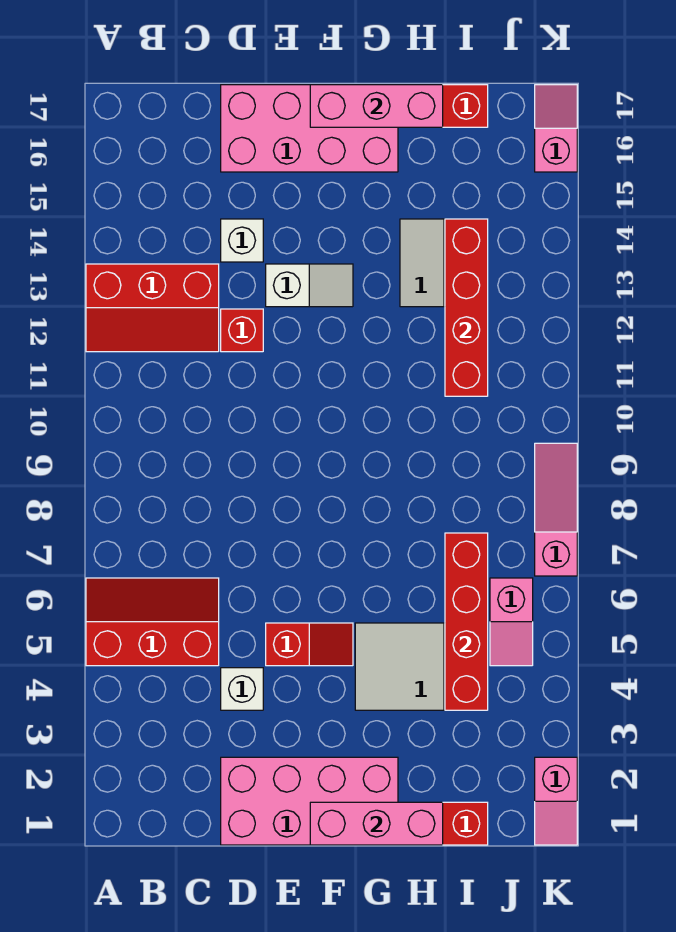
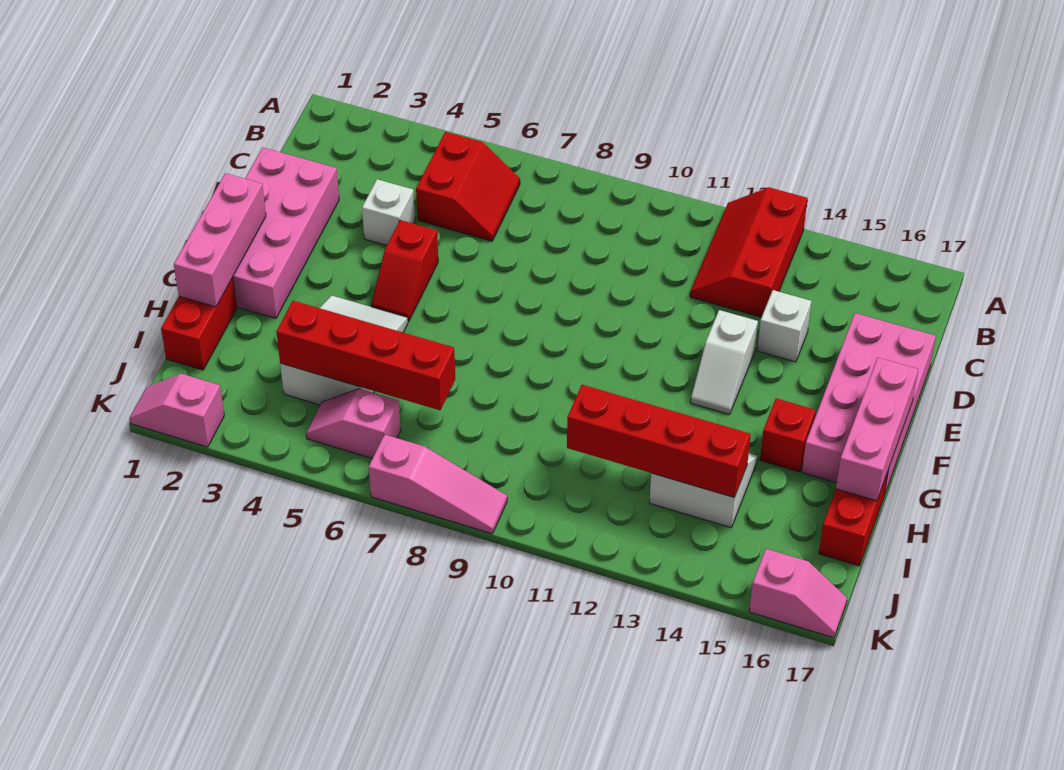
red 2x3 slope [86,578,219,666] -> red 2x2 slope [416,132,520,241]
red 1x1 brick [221,309,263,352] -> red 1x1 brick moved to [760,398,816,472]

